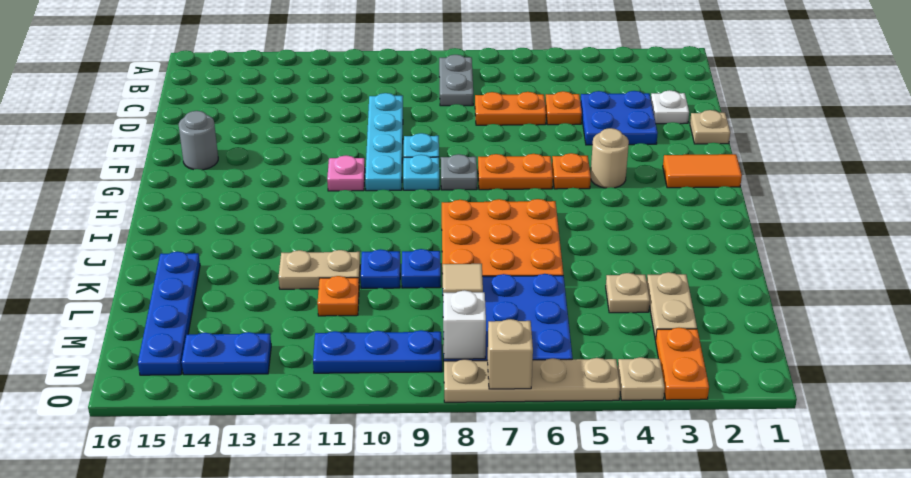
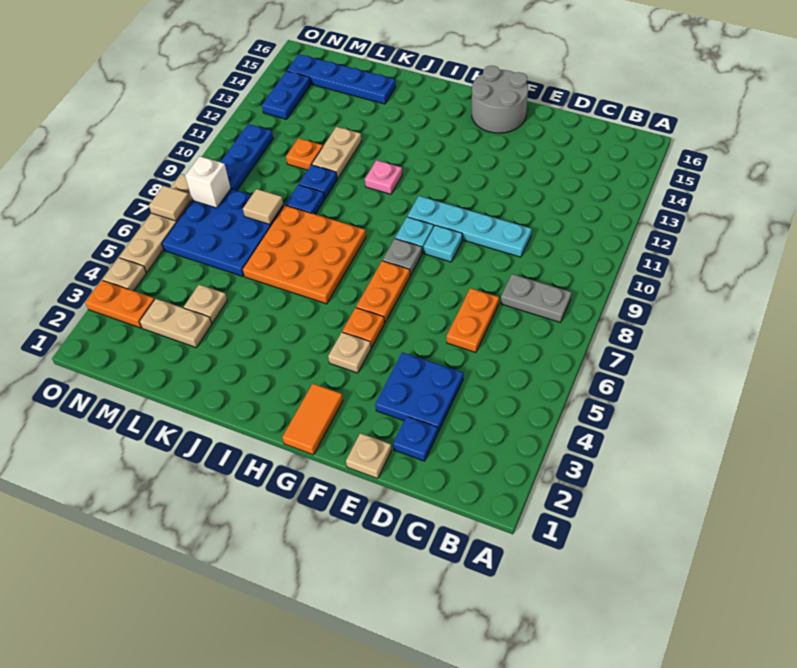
white 1x1 plate [651,90,689,124] -> blue 1x1 plate [393,417,437,461]
orange 1x1 plate [545,91,582,125] -> none
grey 1x1 round brick [179,111,218,170] -> grey 2x2 round brick [472,66,528,133]
tan 1x1 round brick [591,128,629,188] -> tan 1x1 plate [328,332,371,373]
pink 1x1 plate [327,155,365,191] -> pink 1x1 plate moved to [365,160,402,194]
tan 1x1 brick [488,319,533,389] -> tan 1x1 tile [149,186,190,221]

